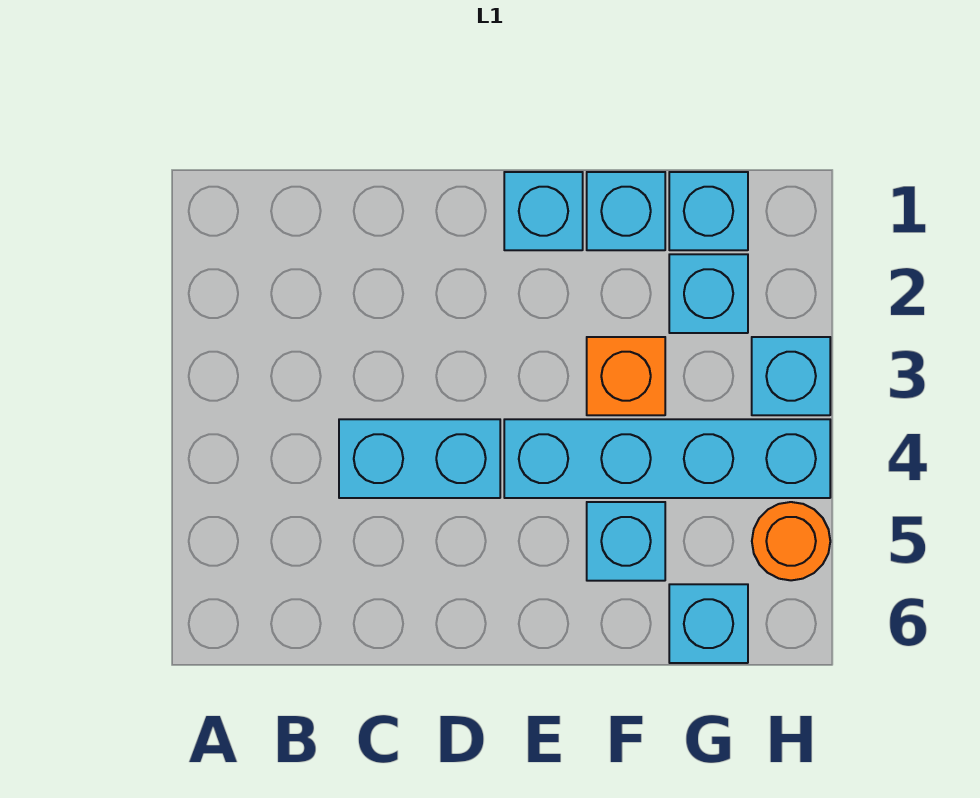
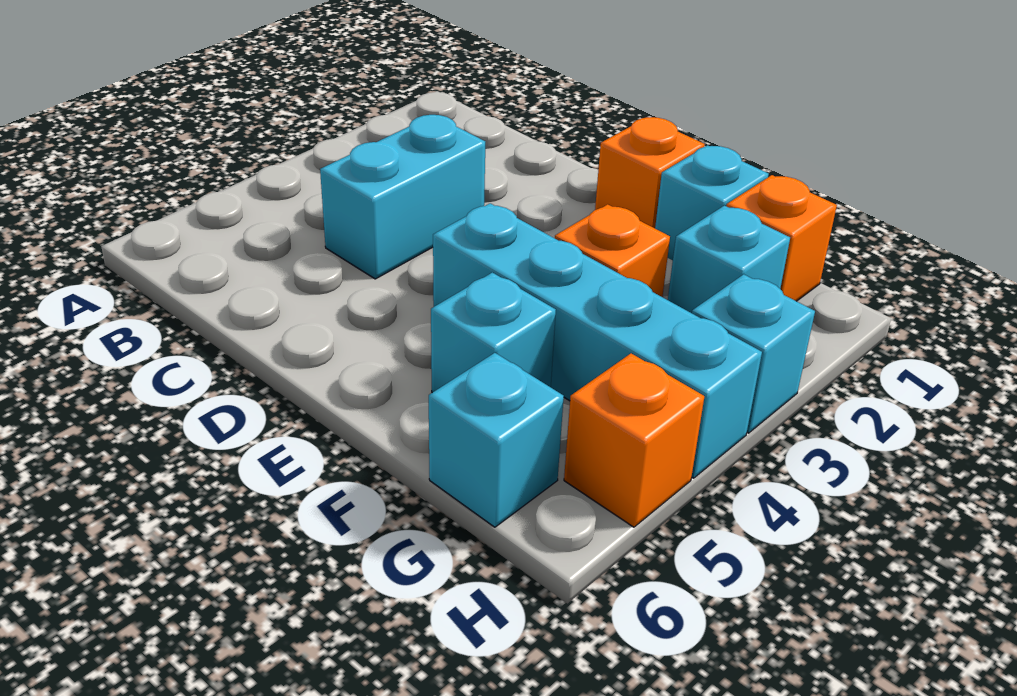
cyan 1x2 brick [339,419,500,498] -> cyan 1x2 brick turned to [320,115,485,279]
cyan 1x1 brick [504,172,583,250] -> orange 1x1 brick [595,117,705,228]
cyan 1x1 brick [669,172,748,250] -> orange 1x1 brick [727,175,837,301]
orange 1x1 round brick [752,502,830,580] -> orange 1x1 brick [564,353,704,527]

